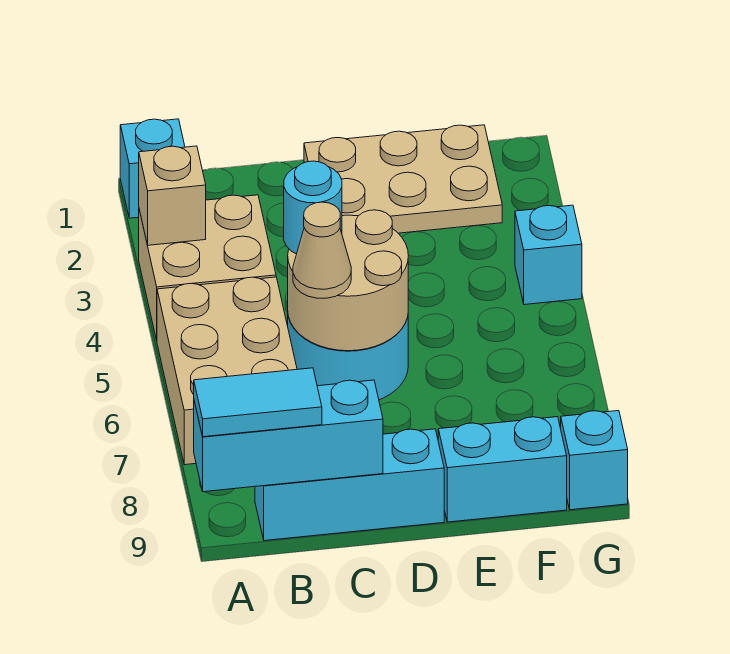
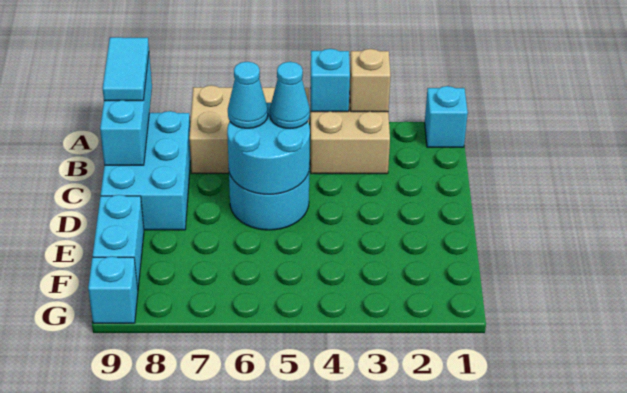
cyan 1x3 brick [255,429,444,541] -> cyan 2x3 brick [101,111,191,230]
tan 2x2 round brick [288,210,408,351] -> cyan 2x2 round brick [227,103,310,194]
cyan 1x1 round brick [284,161,342,254] -> cyan 1x1 cone [270,62,310,129]
tan 1x1 cone [293,202,351,298] -> cyan 1x1 cone [228,62,268,128]
tan 2x3 plate [304,125,502,233] -> none
cyan 1x1 brick [515,205,582,305] -> cyan 1x1 brick moved to [310,49,350,112]

